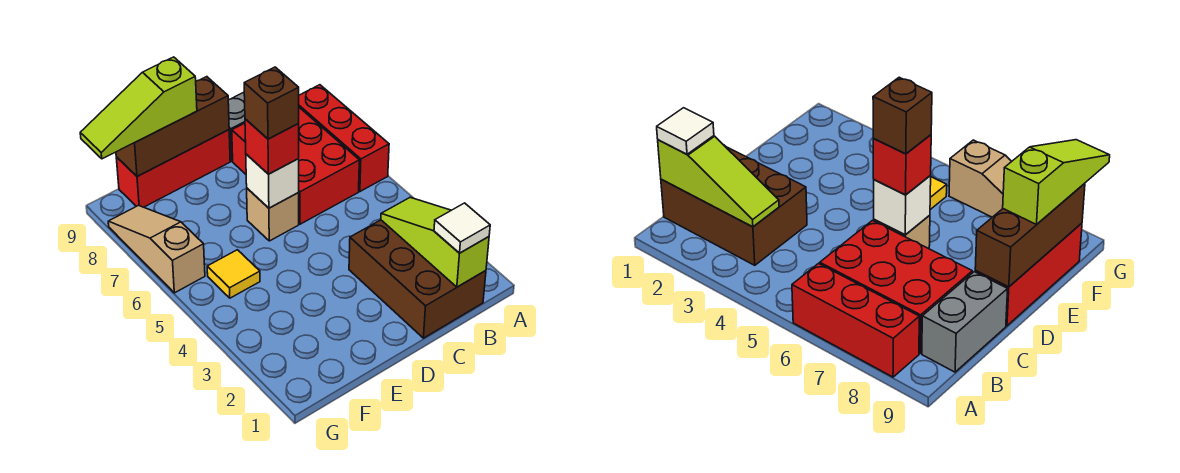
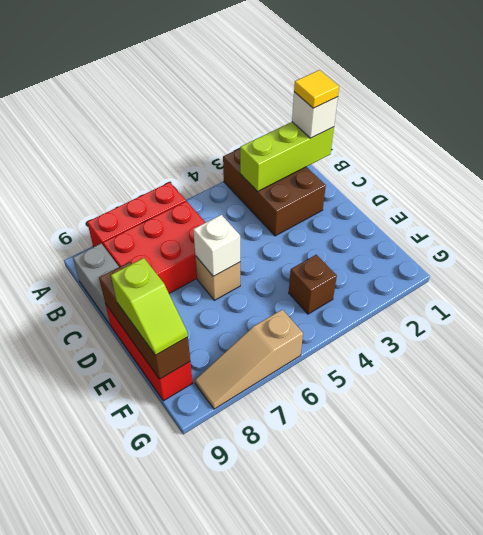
brown 2x3 brick [349,220,486,338] -> brown 2x3 brick turned to [223,148,326,236]
lime 1x3 slope [381,197,489,287] -> lime 1x3 brick [240,122,334,192]
white 1x1 tile [434,203,490,253] -> white 1x1 brick [292,92,338,138]
red 1x1 brick [245,119,299,174] -> none
brown 1x1 brick [244,67,299,139] -> brown 1x1 brick moved to [289,255,337,314]
lime 1x3 slope [80,57,197,159] -> lime 1x2 slope [111,258,188,355]
yellow 1x1 tile [207,250,260,298] -> yellow 1x1 tile moved to [294,70,339,108]

